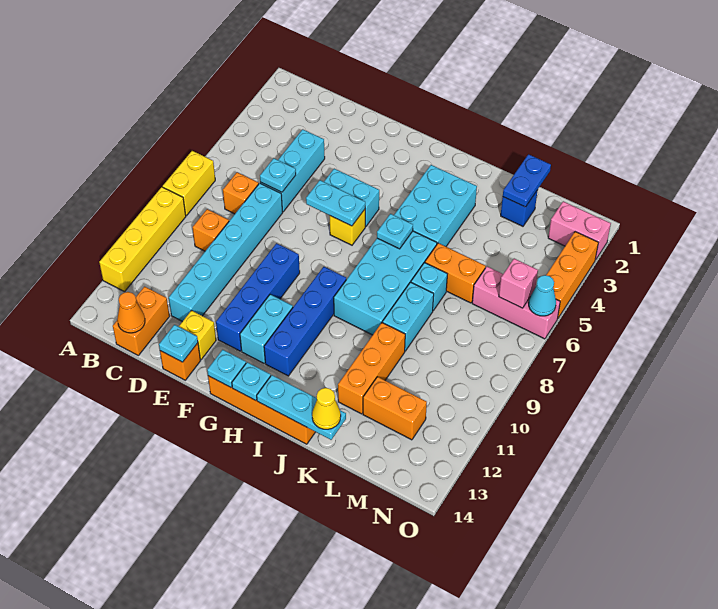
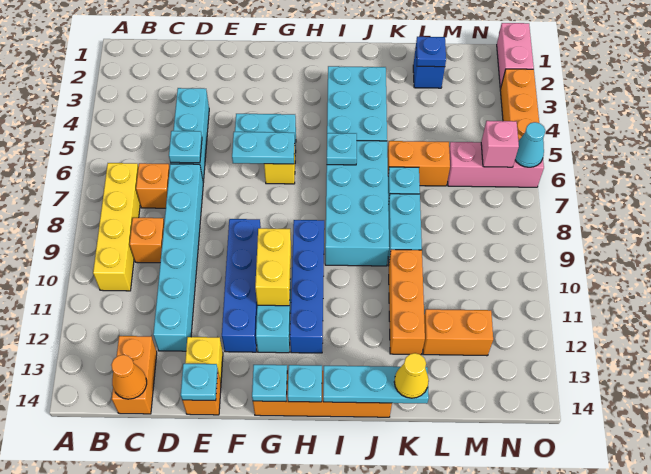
yellow 1x2 brick [163,151,215,216] -> yellow 1x2 brick moved to [255,228,291,306]
yellow 1x4 brick [99,187,186,292] -> yellow 1x4 brick moved to [93,163,140,291]
blue 1x2 plate [503,154,551,207] -> blue 1x1 plate [416,37,446,67]
pink 1x2 brick [548,201,611,260] -> pink 1x2 brick turned to [497,23,534,89]

